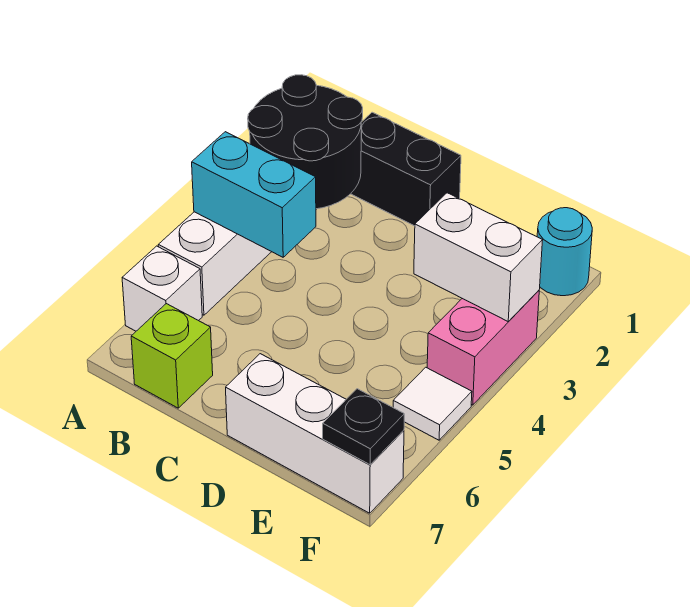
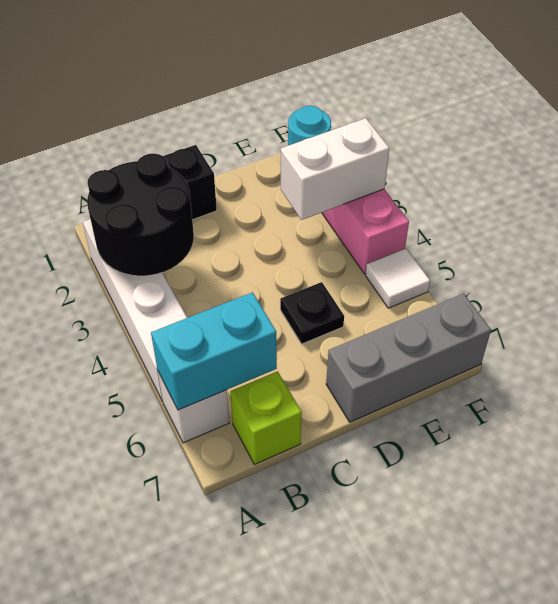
cyan 1x2 brick [192,132,316,257] -> cyan 1x2 brick moved to [151,292,277,410]
white 1x3 brick [226,354,404,513] -> grey 1x3 brick [326,294,491,422]
black 1x1 plate [323,389,404,465] -> black 1x1 plate moved to [280,282,344,344]

